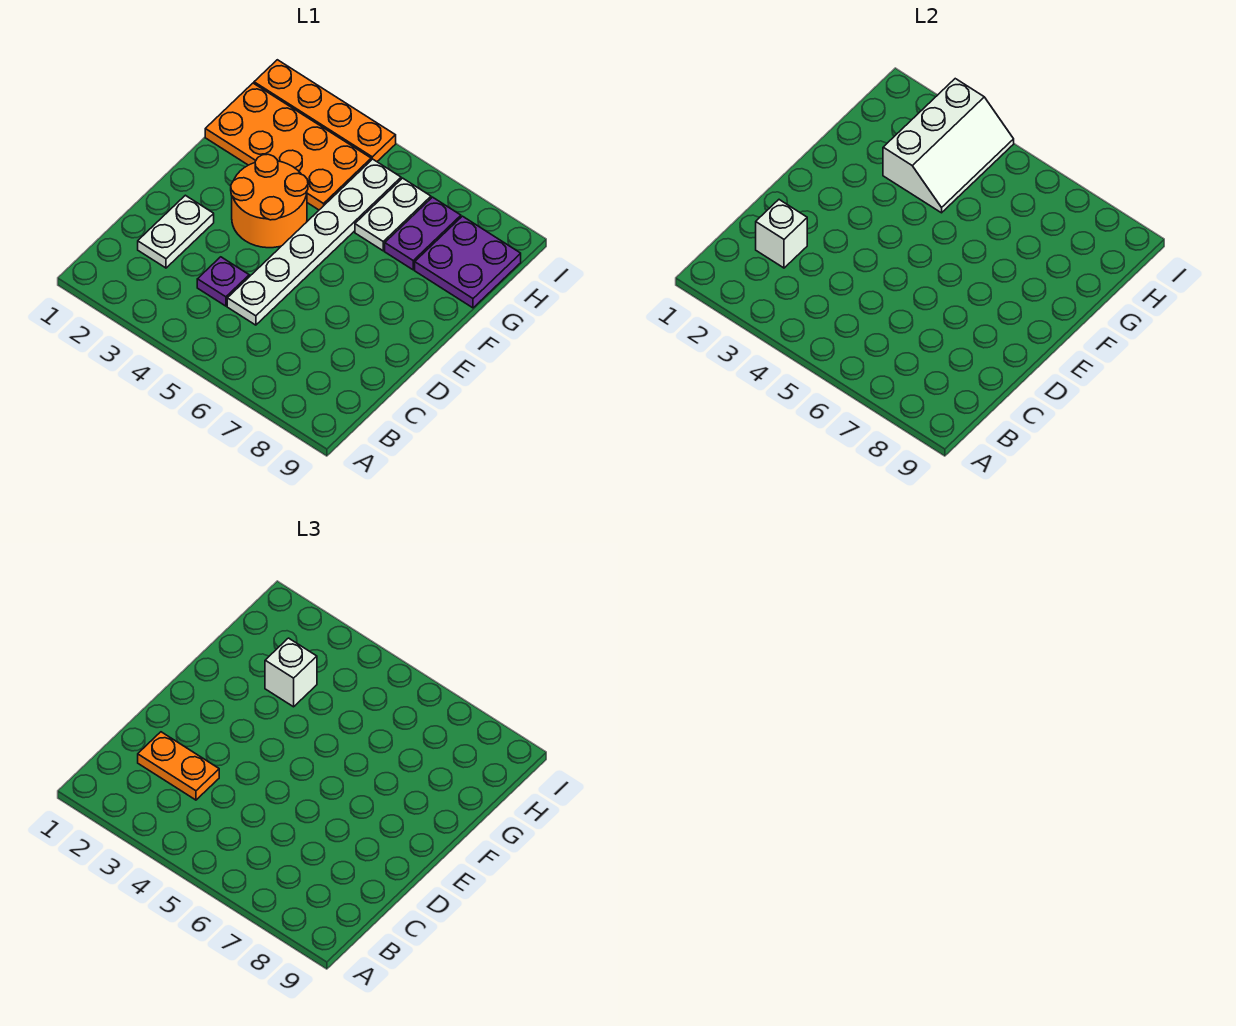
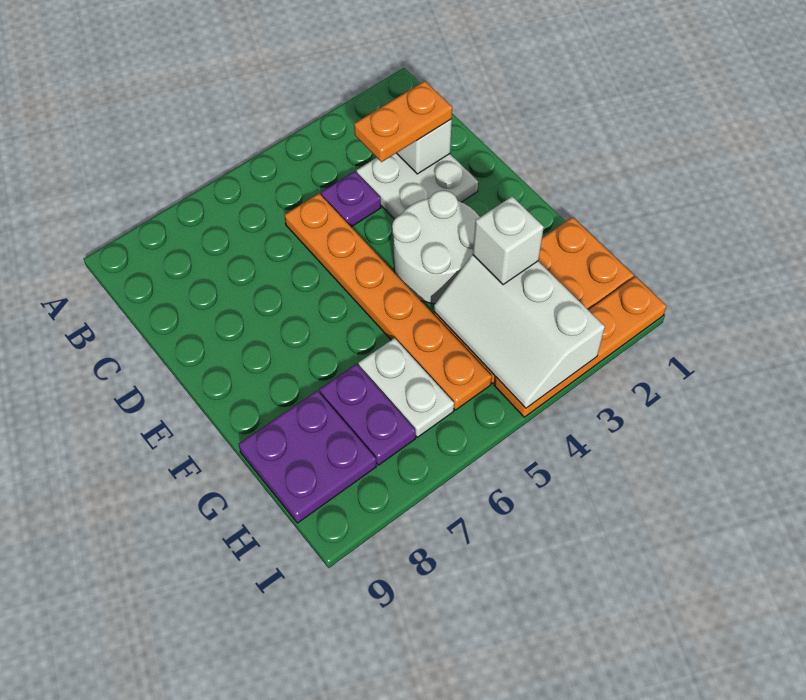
white 1x2 plate [138,195,214,268] -> white 2x2 plate [356,153,478,219]
white 1x6 plate [227,159,401,325] -> orange 1x6 plate [284,194,492,410]
orange 2x2 round brick [231,154,308,248] -> white 2x2 round brick [392,190,480,304]

